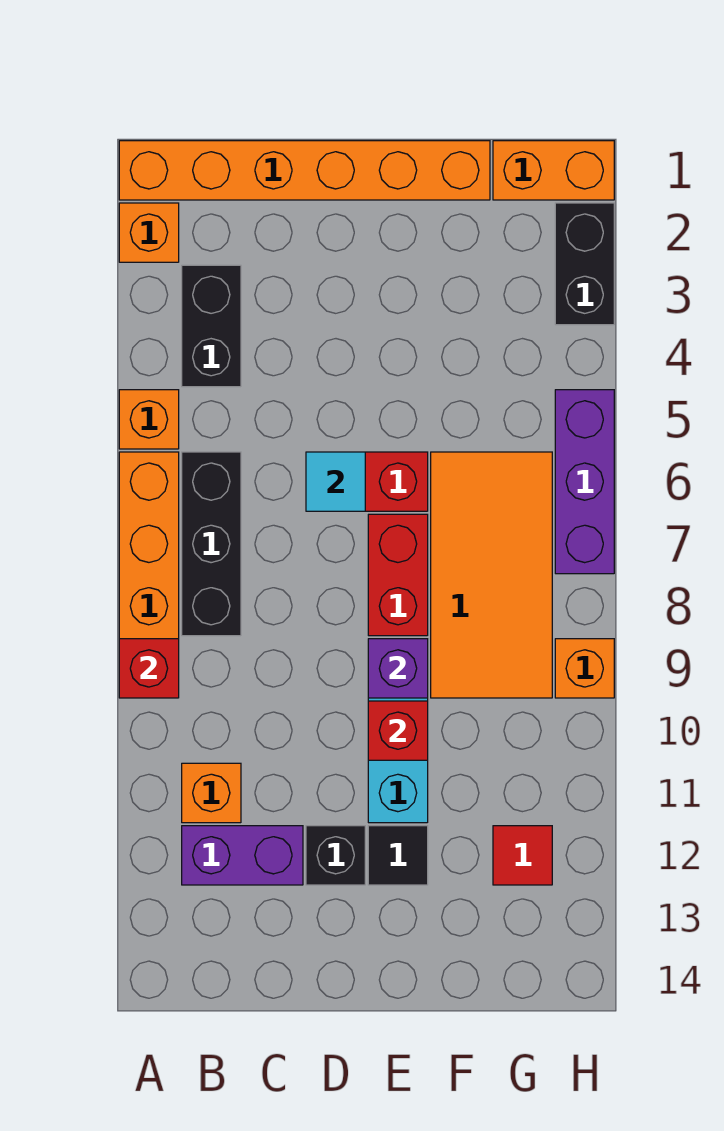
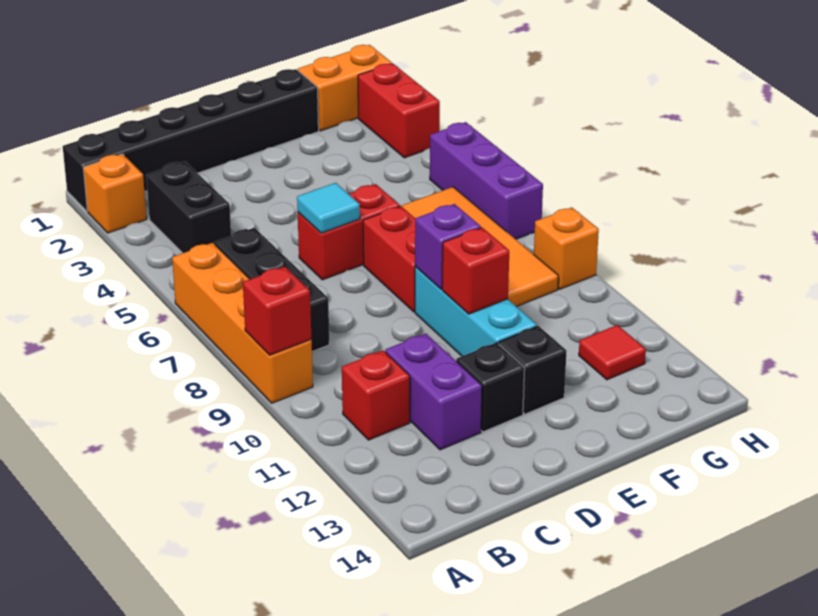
orange 1x6 brick [119,141,490,200] -> black 1x6 brick [63,69,319,211]
orange 1x1 brick [119,390,179,449] -> none
orange 1x1 brick [182,763,241,823] -> red 1x1 brick [342,350,410,440]
purple 1x2 brick [182,826,303,885] -> purple 1x2 brick turned to [385,334,482,450]
black 1x1 tile [368,826,428,885] -> black 1x1 brick [499,326,567,414]
black 1x2 brick [555,203,614,325] -> red 1x2 brick [358,64,440,158]

